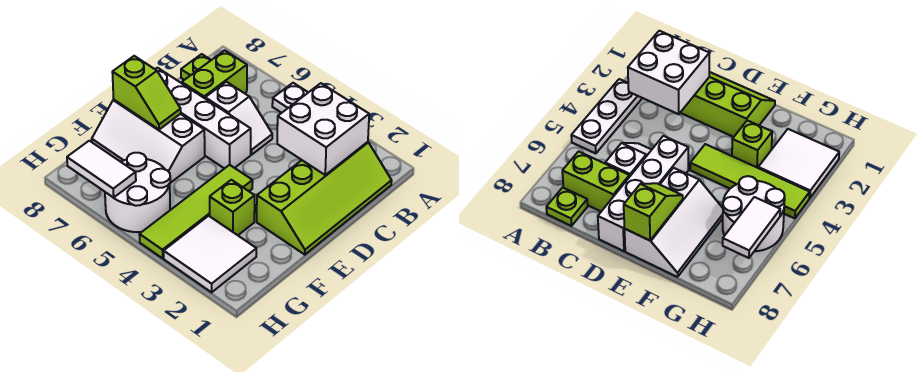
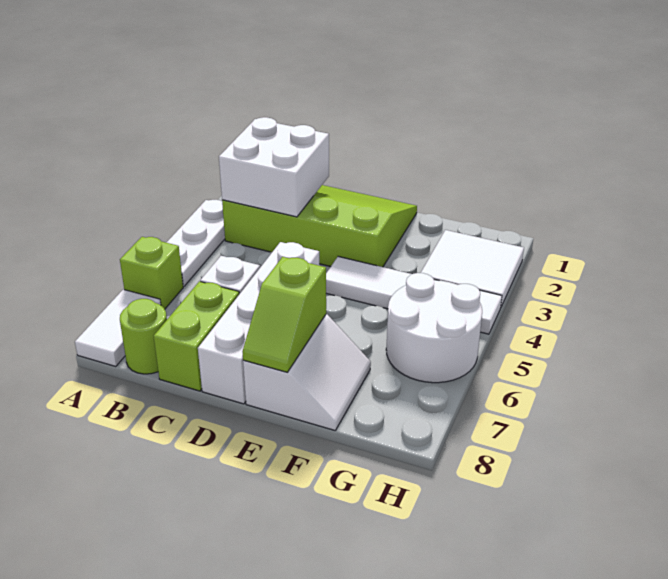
lime 2x4 slope [257,142,392,255] -> lime 3x4 slope [222,185,417,267]
lime 1x2 brick [182,50,247,98] -> lime 1x2 brick turned to [154,281,239,391]
lime 1x1 plate [181,54,211,80] -> lime 1x1 round brick [120,299,167,374]
lime 1x4 tile [139,165,253,258] -> white 1x4 tile [326,256,502,334]
white 2x3 slope [92,100,205,183] -> white 2x2 slope [243,314,371,430]
lime 1x2 slope [112,56,181,129] -> lime 1x2 slope turned to [243,257,326,372]
lime 1x1 brick [210,180,255,235] -> lime 1x1 brick moved to [120,237,183,309]
white 1x2 tile [67,141,136,198] -> white 1x2 tile moved to [75,290,161,367]

